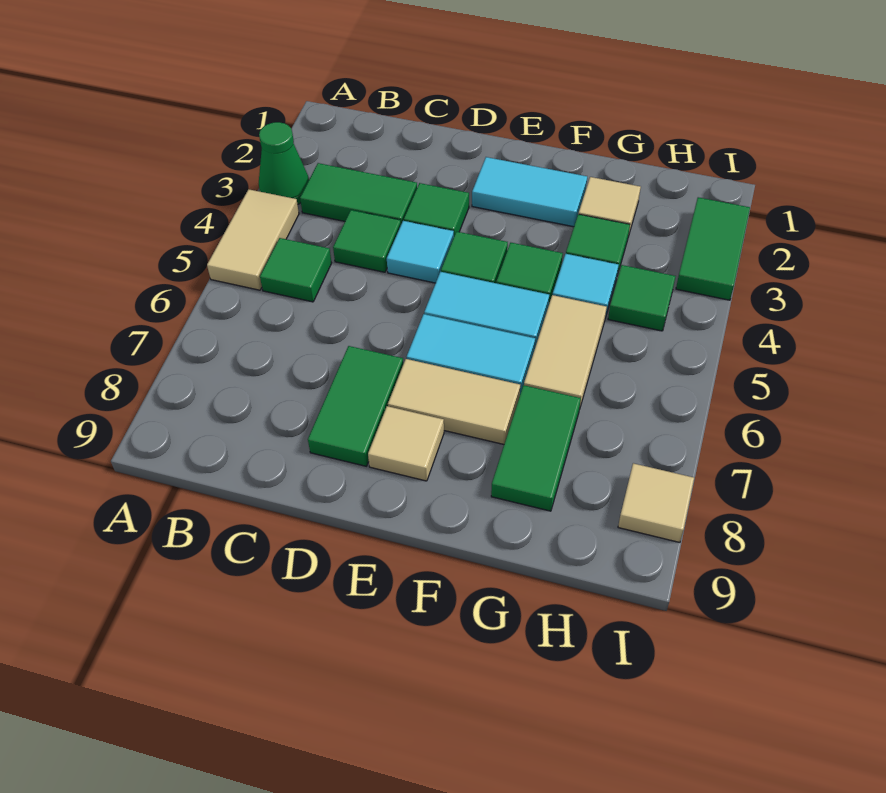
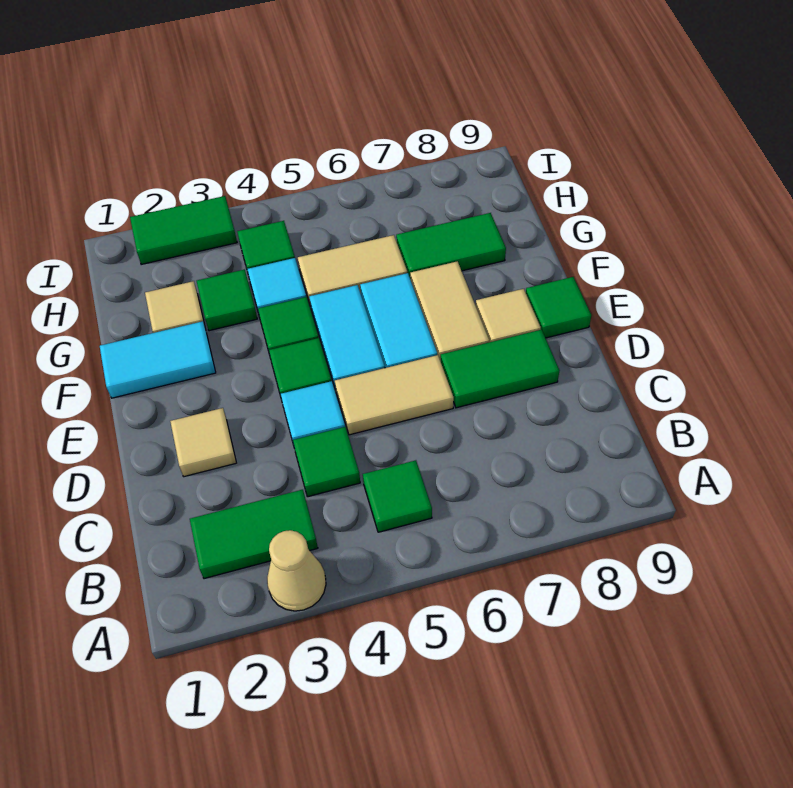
green 1x1 cone [259,122,309,204] -> tan 1x1 cone [267,530,326,611]
tan 1x2 tile [207,189,299,290] -> tan 1x2 tile moved to [335,355,454,435]
green 1x2 tile [300,163,417,224] -> green 1x2 tile turned to [190,490,318,579]
green 1x1 tile [404,183,469,235] -> green 1x1 tile moved to [526,277,591,338]
cyan 1x2 tile [472,157,587,227] -> cyan 1x2 tile turned to [100,321,216,398]
tan 1x1 tile [618,463,694,543] -> tan 1x1 tile moved to [170,408,236,477]

